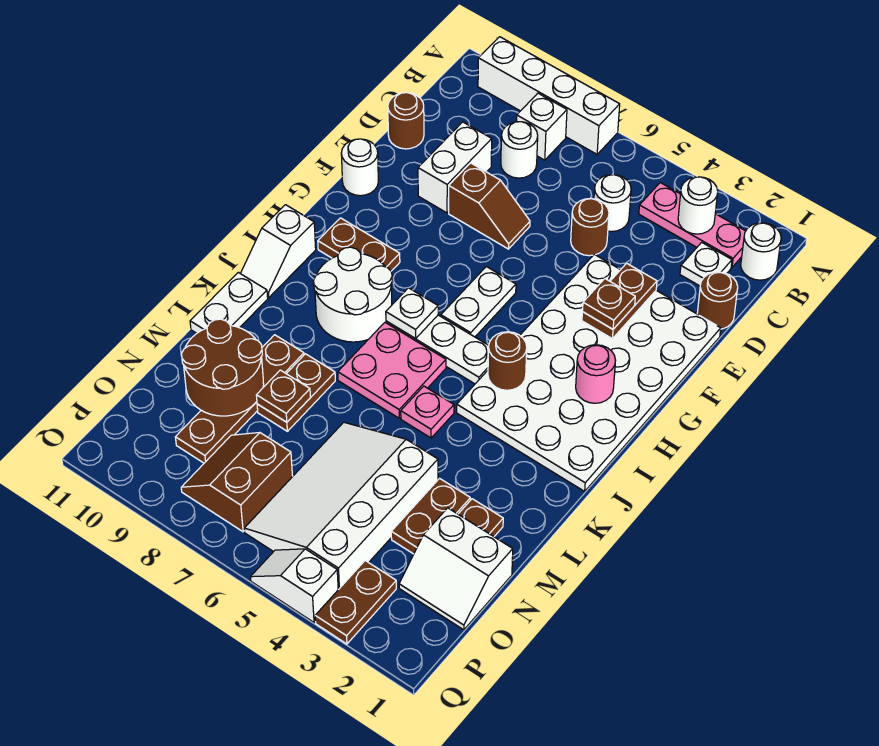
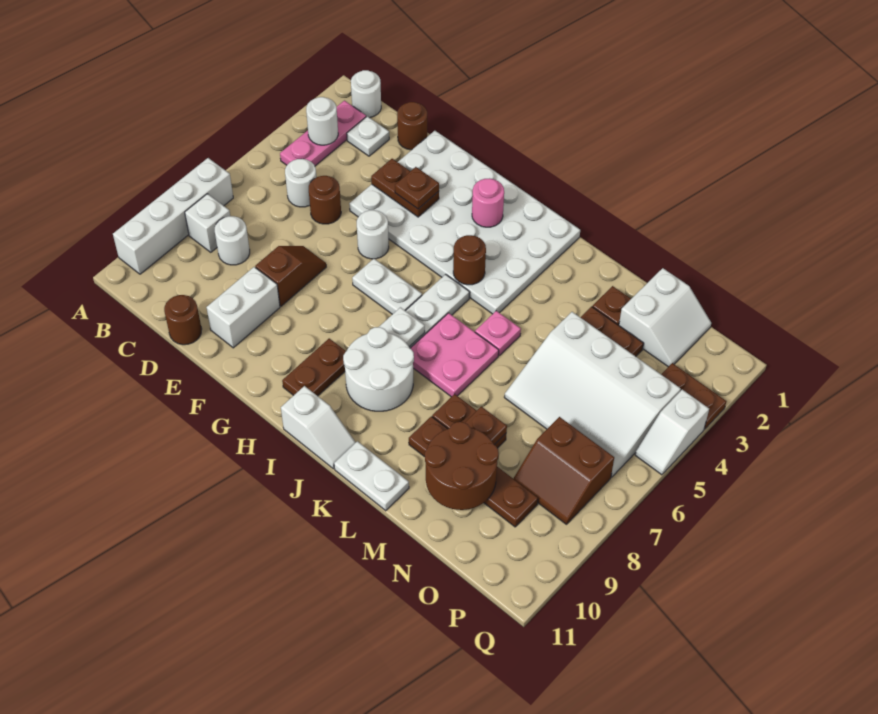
white 1x2 brick [418,122,492,213] -> white 1x2 brick turned to [207,267,280,348]
white 1x1 round brick [341,139,378,196] -> white 1x1 round brick moved to [357,210,389,259]

